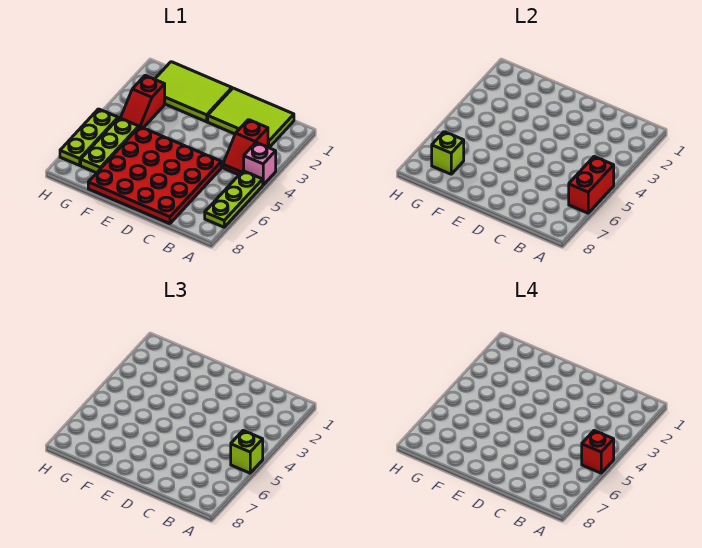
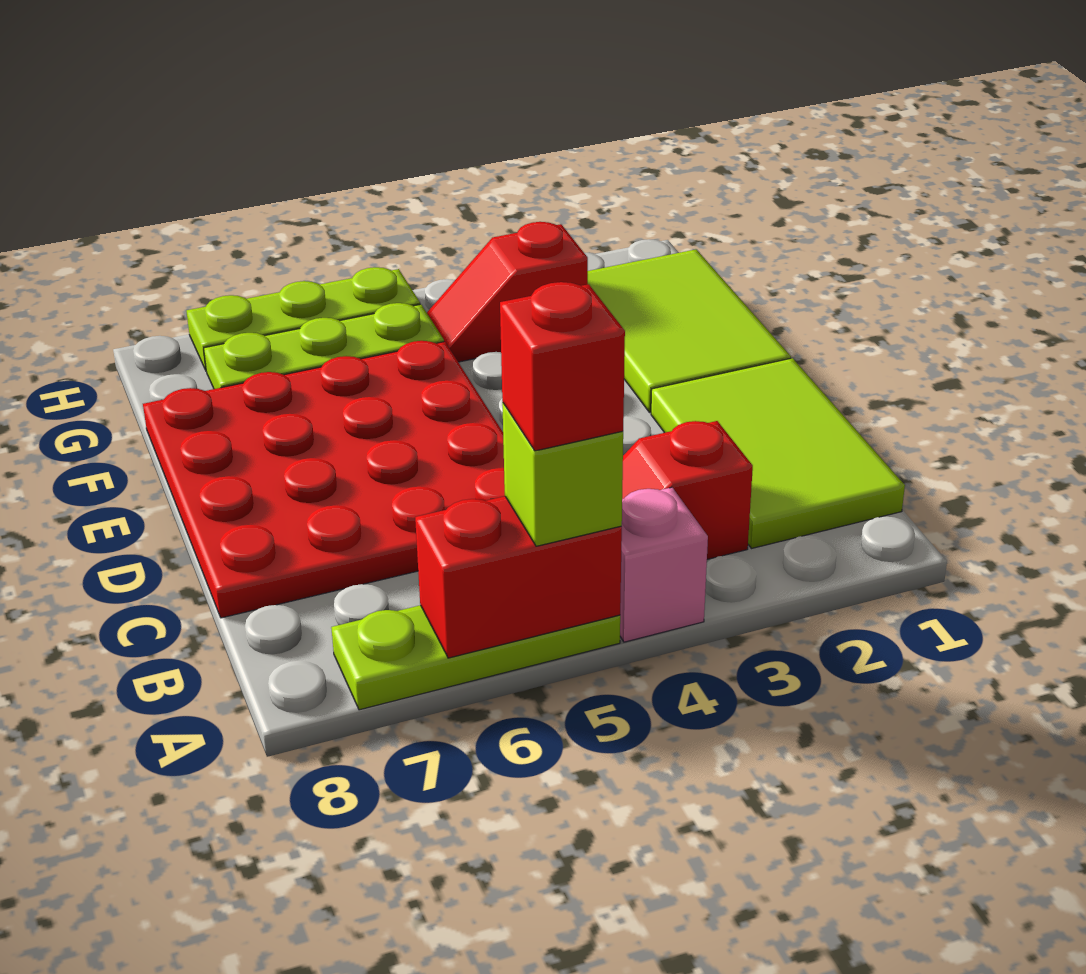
lime 1x1 brick [432,132,464,174] -> none

